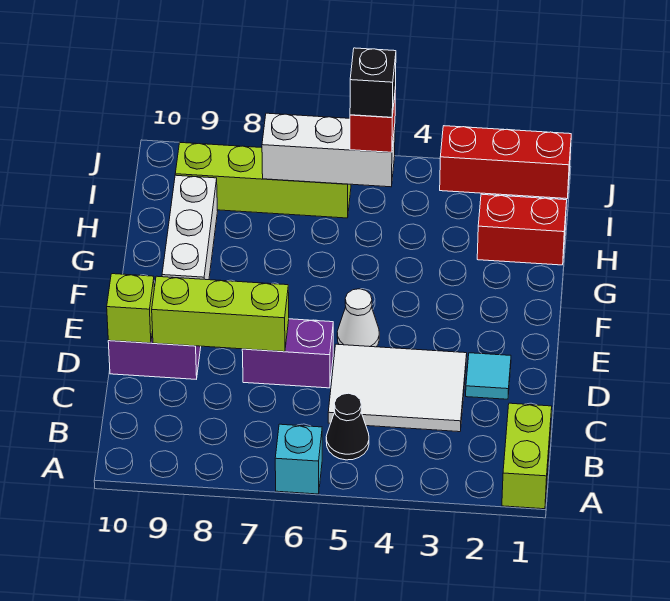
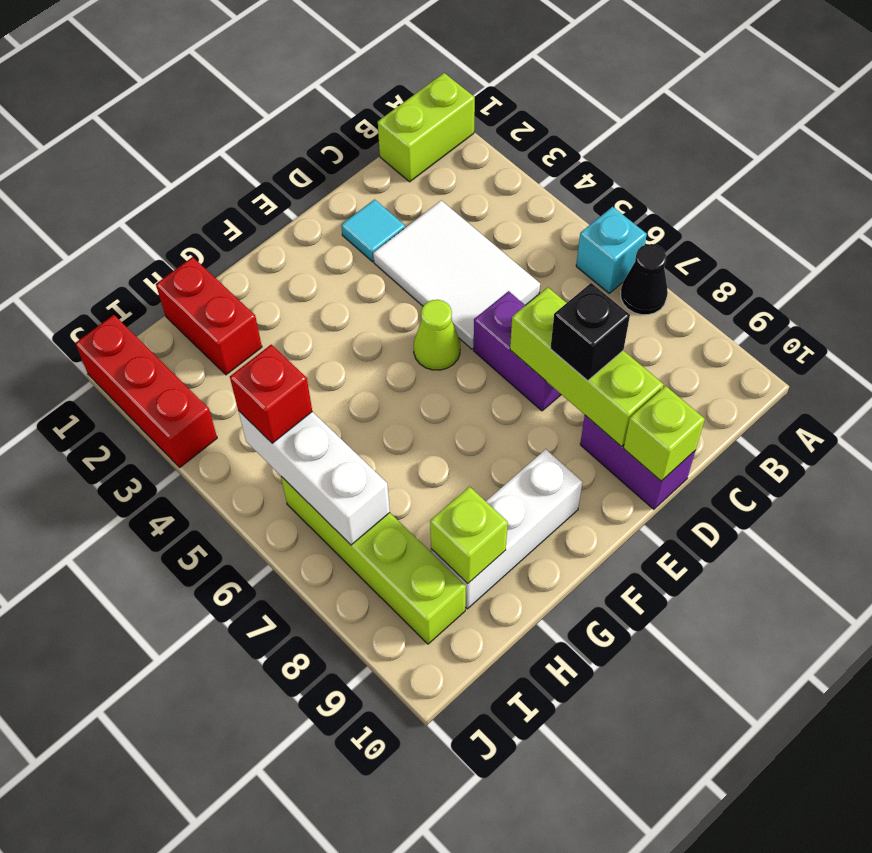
black 1x1 cone [326,393,369,460] -> black 1x1 cone moved to [621,244,668,315]
white 1x1 cone [337,289,379,347] -> lime 1x1 cone [414,300,460,370]
none -> lime 1x1 brick [430,487,508,584]
black 1x1 brick [350,48,396,117] -> black 1x1 brick moved to [550,283,630,381]

